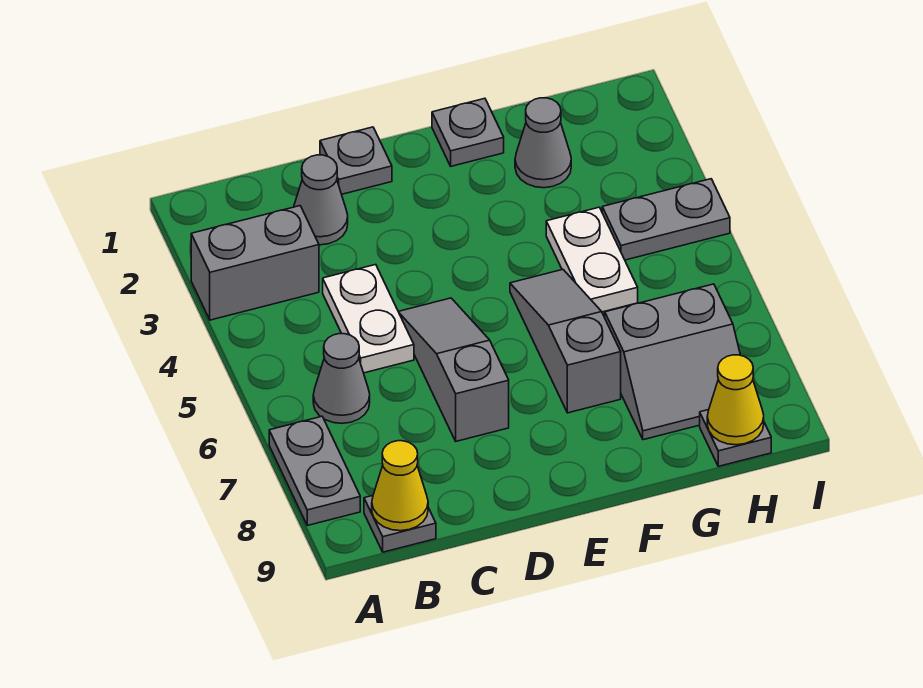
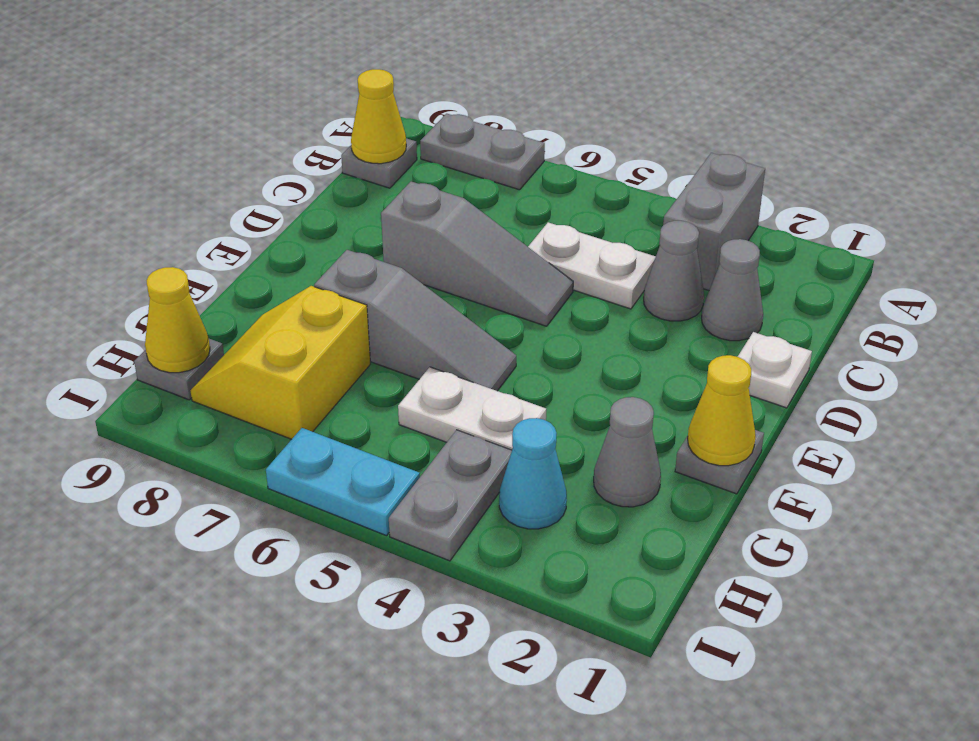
grey 1x1 cone [313,334,370,423] -> grey 1x1 cone moved to [644,221,704,321]
grey 1x1 plate [320,127,392,194] -> white 1x1 plate [738,332,812,408]
none -> yellow 1x1 cone [688,355,756,466]
grey 2x2 slope [605,284,740,440] -> yellow 2x2 slope [190,286,370,439]
none -> cyan 1x1 cone [499,418,567,529]
none -> cyan 1x2 plate [266,428,420,536]

